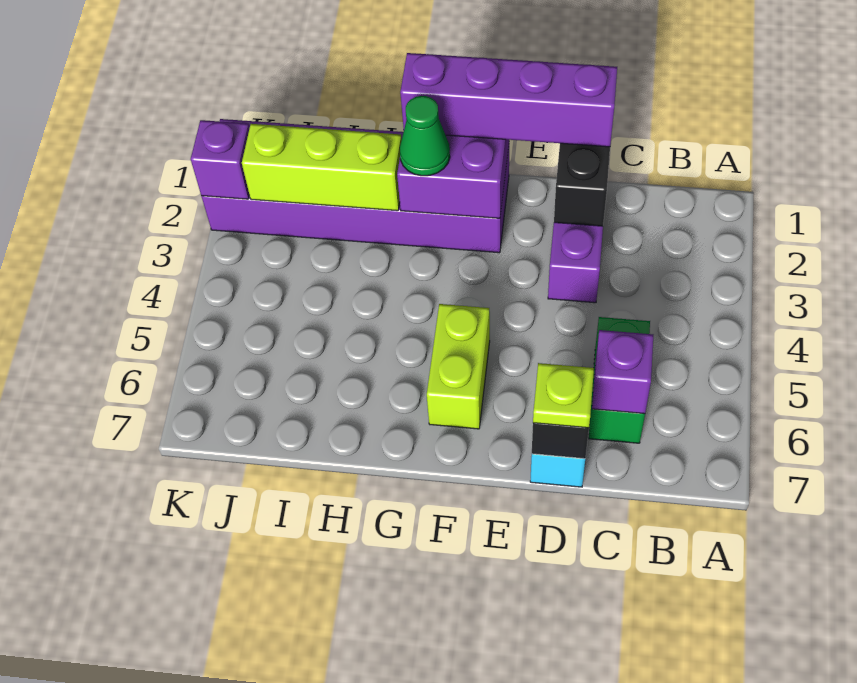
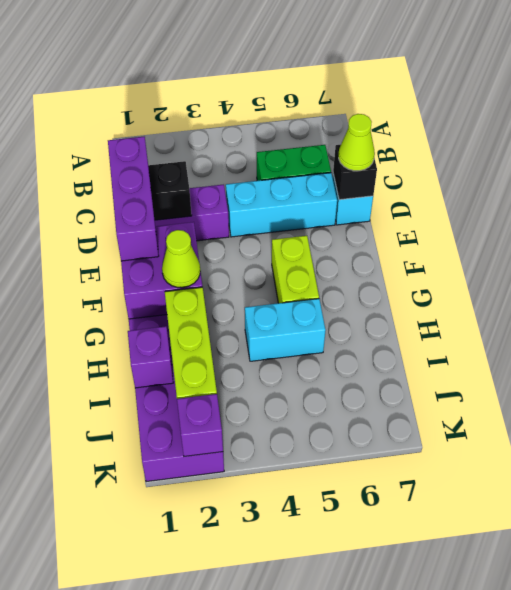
purple 1x1 brick [592,330,653,414] -> purple 1x1 brick moved to [128,326,173,388]
purple 1x4 brick [400,53,617,147] -> purple 1x3 brick [108,137,159,261]
none -> cyan 1x3 brick [226,173,337,237]
lime 1x1 plate [533,363,594,428] -> lime 1x1 cone [339,114,375,171]
lime 1x2 brick [427,304,490,429] -> lime 1x2 brick turned to [272,236,319,303]
green 1x1 cone [400,96,450,176] -> lime 1x1 cone [162,230,200,288]
none -> cyan 1x2 brick [245,299,326,361]

